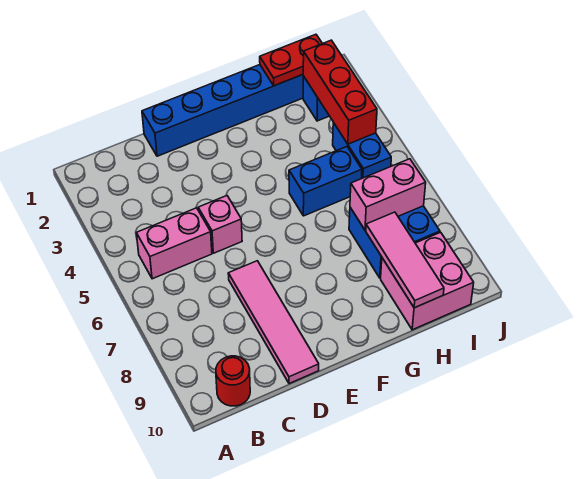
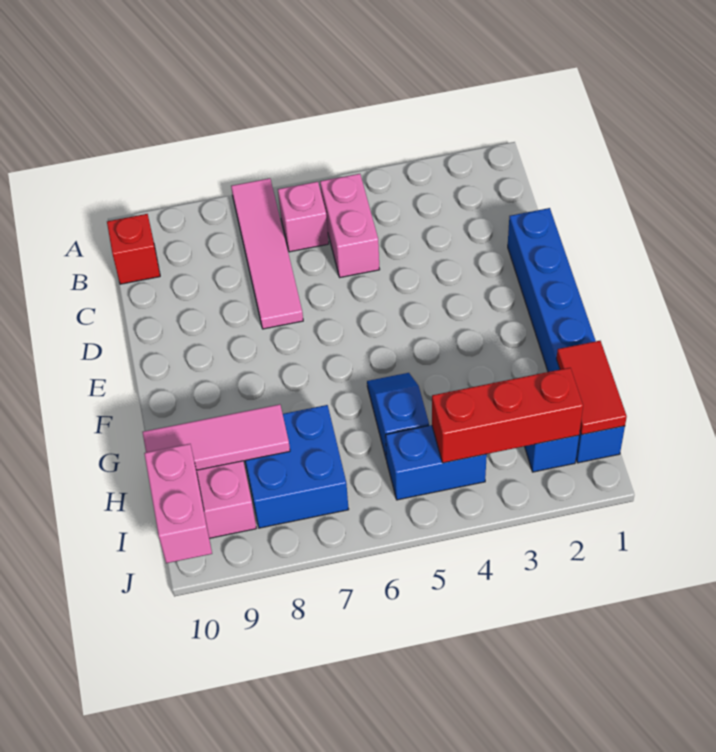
red 1x1 round brick [216,356,250,406] -> red 1x1 brick [107,214,160,284]
pink 1x1 brick [198,195,242,253] -> pink 1x1 brick moved to [278,182,329,252]
pink 1x4 tile [228,261,319,384] -> pink 1x4 tile turned to [231,178,303,329]
blue 1x2 brick [289,147,362,216] -> blue 1x2 slope [367,373,429,460]
red 1x2 plate [260,34,322,86] -> red 1x2 tile [556,341,627,435]
pink 1x2 brick [350,159,426,230] -> pink 1x2 brick moved to [144,444,212,563]

